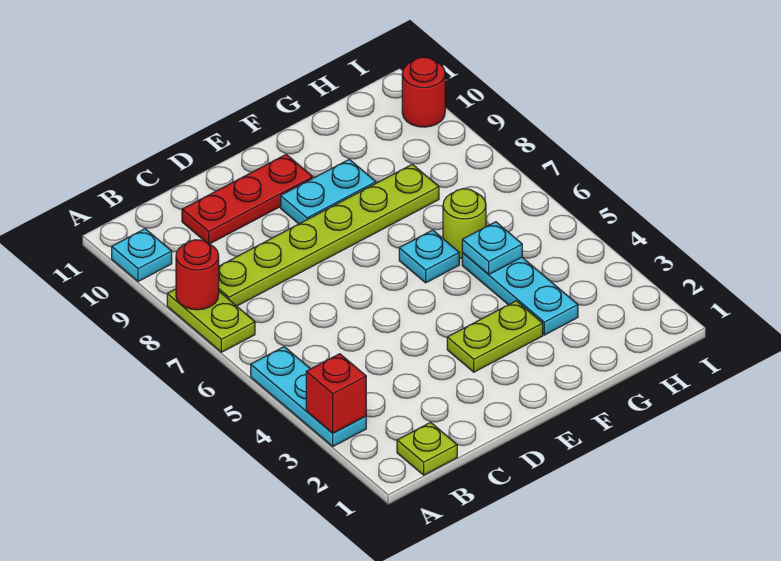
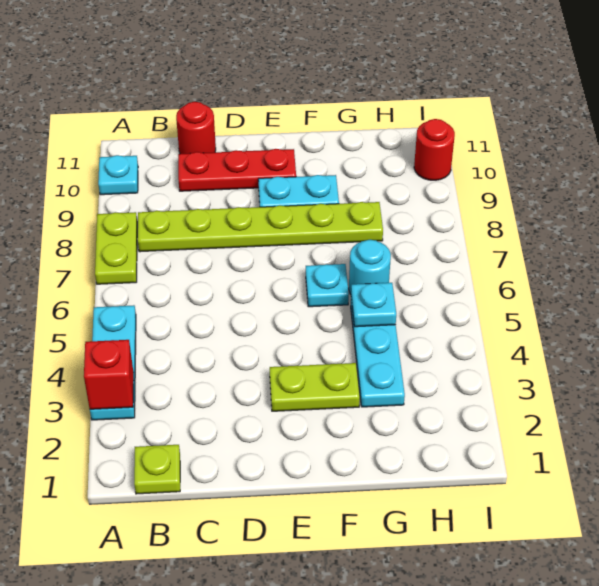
red 1x1 round brick [176,240,219,310] -> red 1x1 round brick moved to [176,102,216,154]
lime 1x1 round brick [443,189,486,258] -> cyan 1x1 round brick [349,240,391,295]

